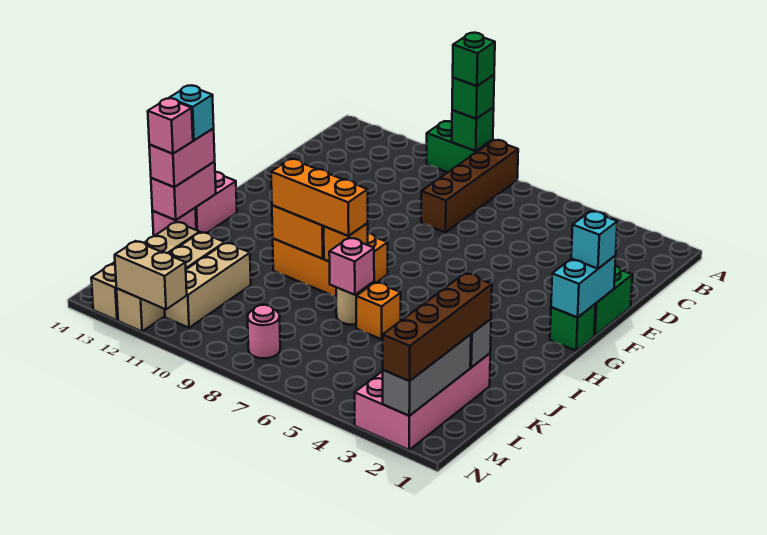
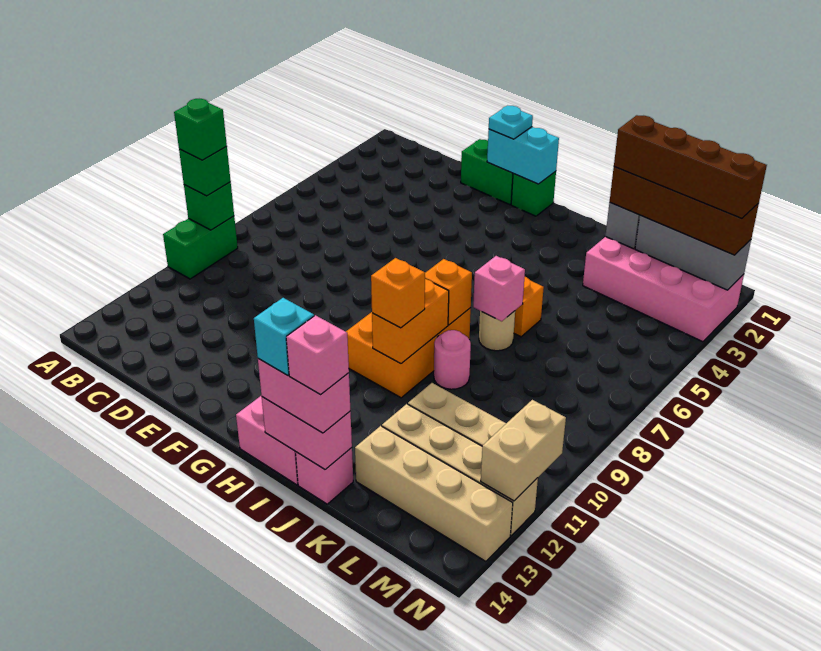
brown 1x4 brick [421,140,518,232] -> brown 1x4 brick moved to [614,115,767,219]
cyan 1x1 brick [571,211,617,269] -> cyan 1x1 plate [489,106,533,139]
orange 1x3 brick [271,159,368,236] -> orange 1x1 brick [371,258,425,328]
pink 1x1 round brick [248,305,280,358] -> pink 1x1 round brick moved to [434,330,471,389]

